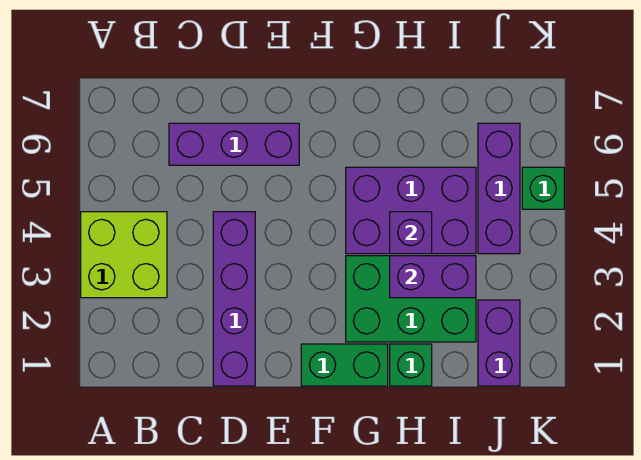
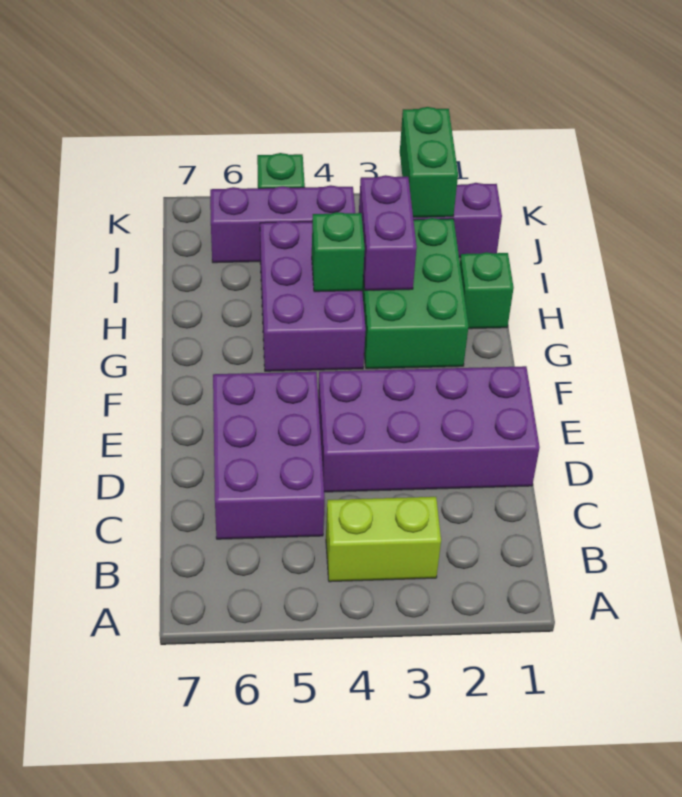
lime 2x2 brick [81,212,167,298] -> lime 1x2 brick [326,497,441,582]
purple 1x3 brick [169,123,299,165] -> purple 2x3 brick [213,372,324,539]
purple 1x4 brick [213,212,255,386] -> purple 2x4 brick [318,366,540,492]
green 1x2 brick [301,344,388,386] -> green 1x2 brick moved to [400,107,458,217]
purple 1x1 brick [390,212,432,254] -> green 1x1 brick [312,212,365,292]

